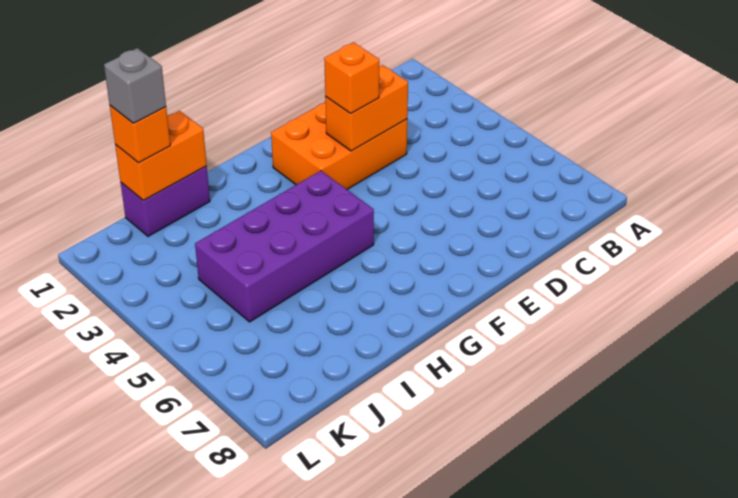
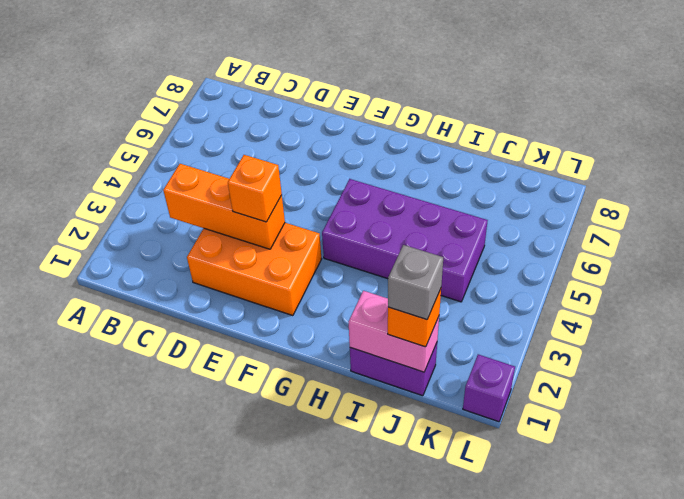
orange 1x2 brick [325,65,408,151] -> orange 1x3 brick [163,164,285,249]
orange 1x2 brick [115,111,207,200] -> pink 1x2 brick [349,291,439,372]
none -> purple 1x1 brick [463,354,515,422]

